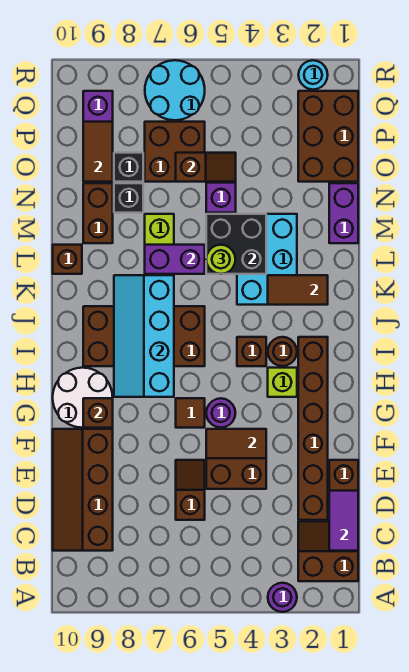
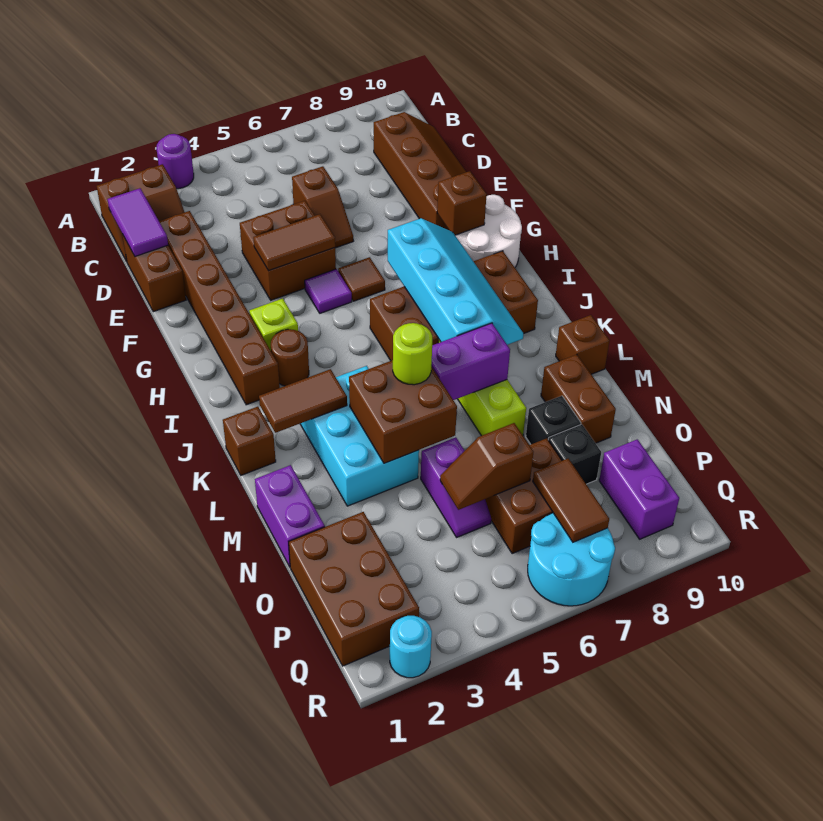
purple 1x1 round brick [206,398,235,428] -> purple 1x1 tile [305,269,352,313]
brown 1x1 brick [237,337,266,366] -> brown 1x1 brick moved to [223,407,276,475]
black 2x2 brick [206,214,266,274] -> brown 2x2 brick [349,360,457,463]
brown 1x2 tile [83,122,113,182] -> brown 1x2 tile moved to [533,459,609,542]

